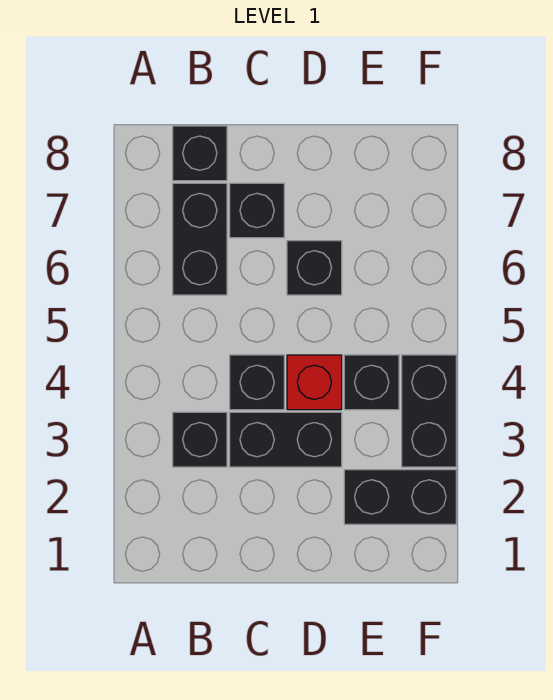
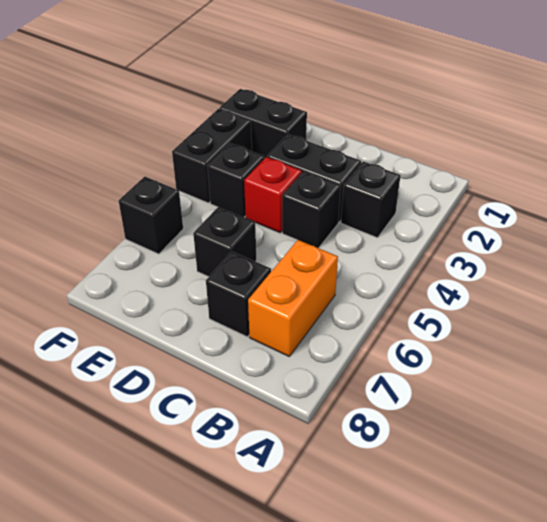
black 1x2 brick [173,183,227,295] -> orange 1x2 brick [248,240,338,356]
black 1x1 brick [173,126,227,181] -> black 1x1 brick moved to [119,177,183,254]

